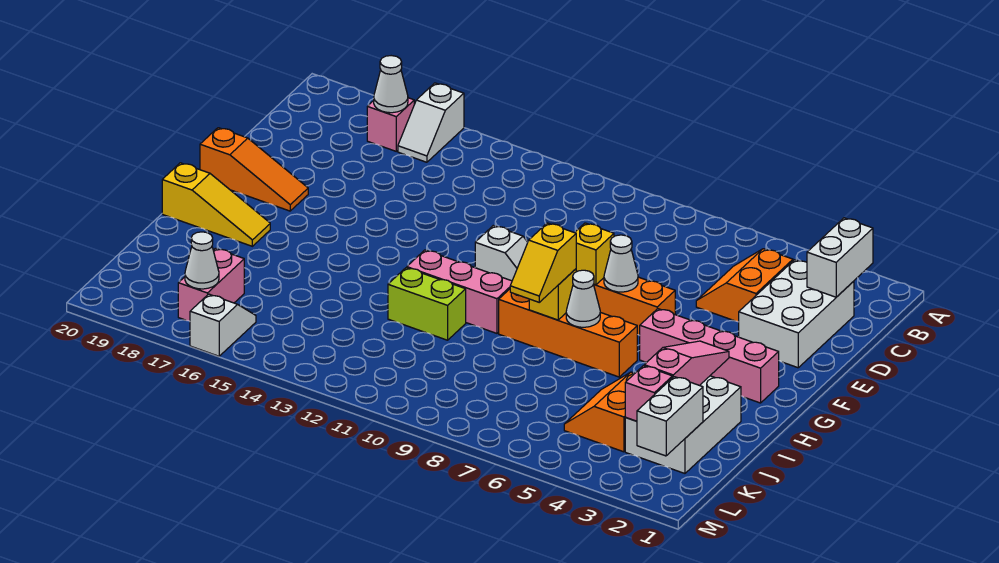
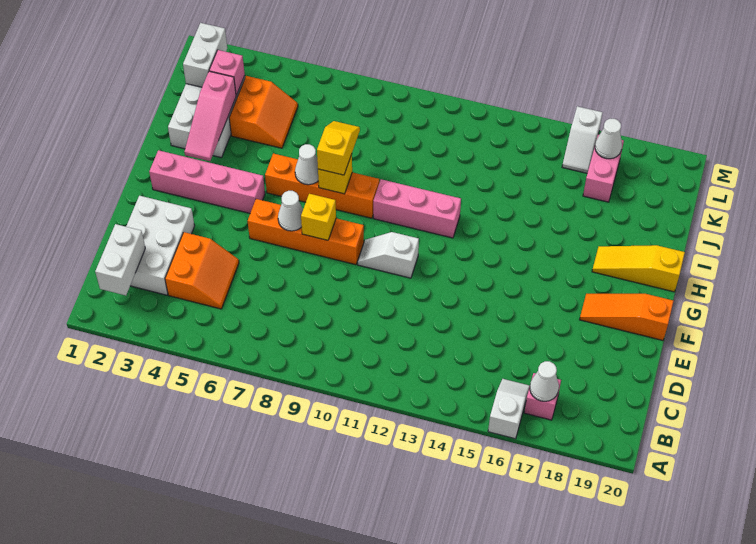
lime 1x2 brick [388,268,466,340] -> none

